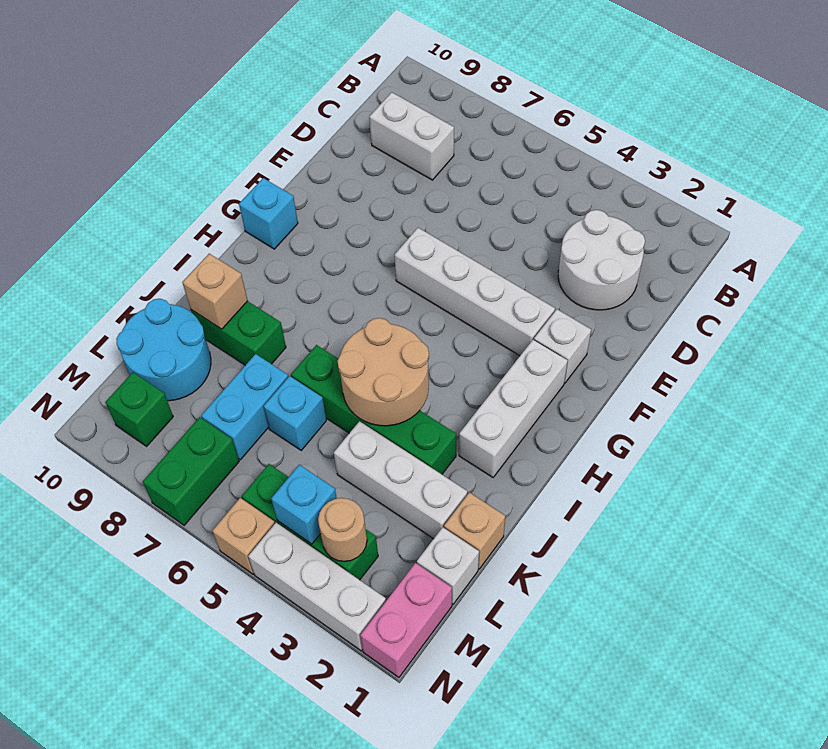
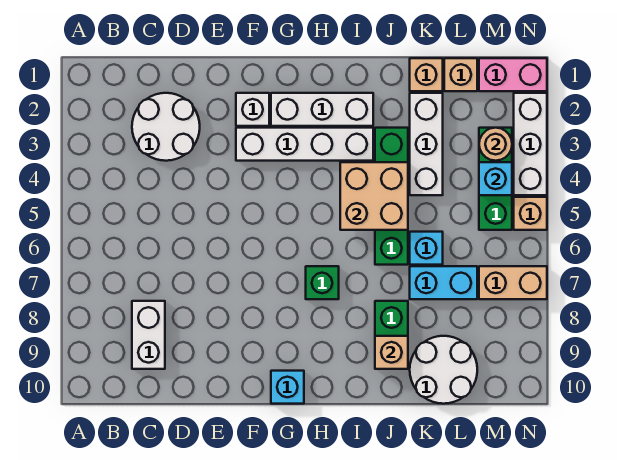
white 1x4 brick [395,228,555,356] -> white 1x4 brick turned to [236,128,373,161]
tan 2x2 round brick [338,318,429,426] -> tan 2x2 brick [340,162,408,230]
cyan 2x2 round brick [116,299,211,401] -> white 2x2 round brick [410,336,477,404]
white 1x1 brick [417,527,479,604] -> tan 1x1 brick [444,58,477,91]
green 1x2 brick [143,417,239,525] -> tan 1x2 brick [479,266,547,299]
green 1x1 brick [106,372,173,446] -> green 1x1 brick moved to [306,266,339,299]

